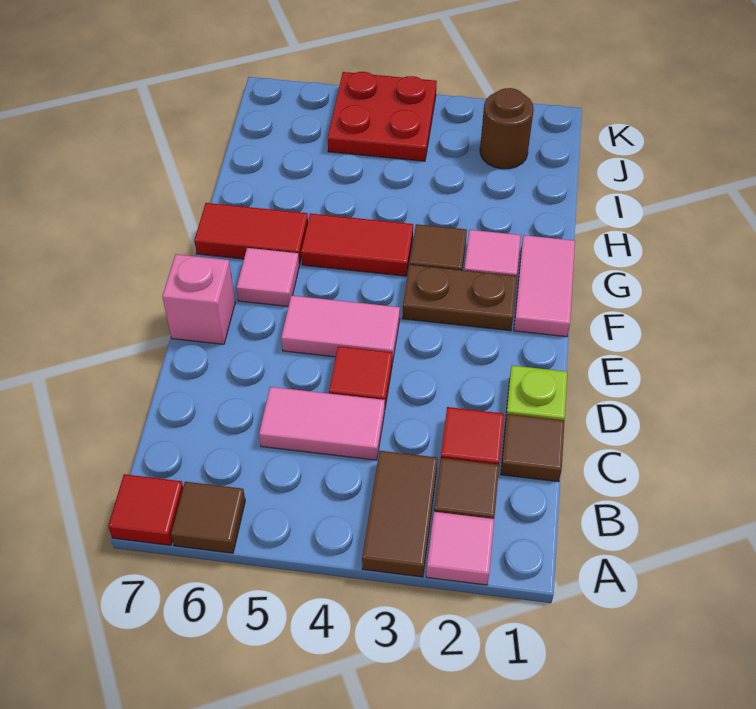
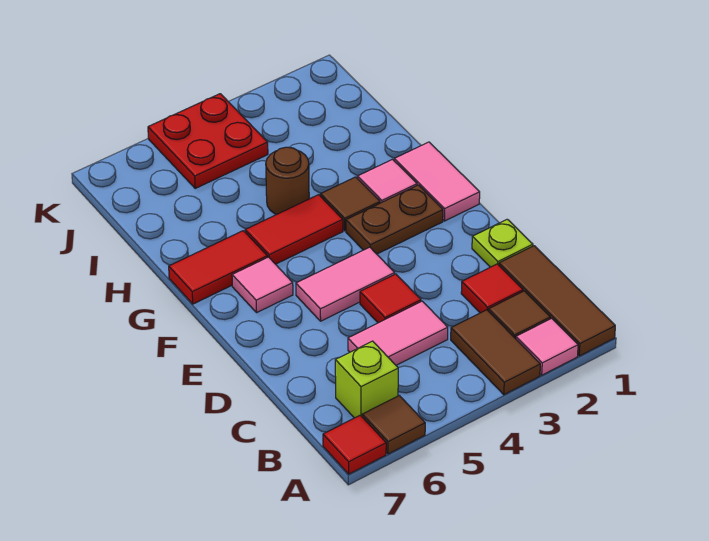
none -> lime 1x1 brick [335,341,398,418]
brown 1x1 tile [501,414,565,482] -> brown 1x3 tile [499,246,615,356]
pink 1x1 brick [162,254,235,344] -> none
brown 1x1 round brick [480,88,534,169] -> brown 1x1 round brick moved to [266,147,309,214]

